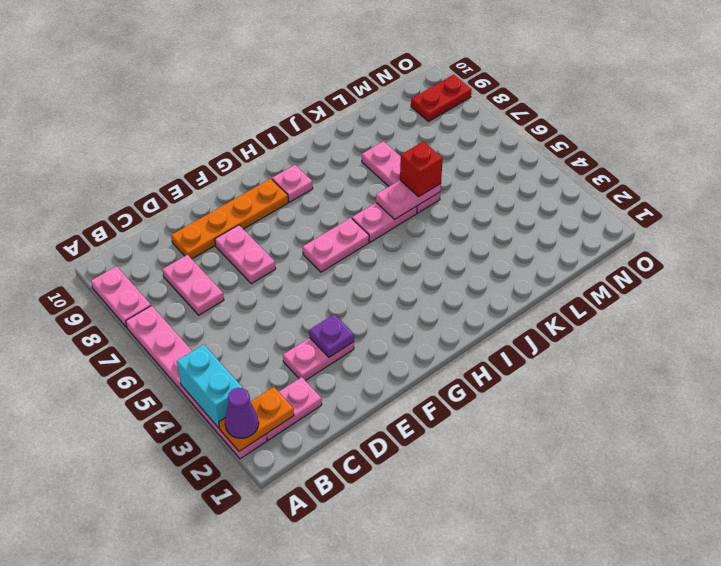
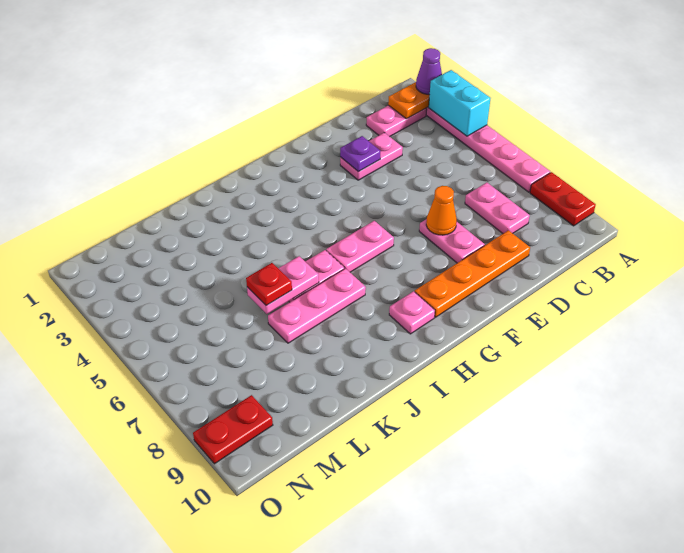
pink 1x2 plate [91,266,151,327] -> red 1x2 plate [530,172,596,226]
none -> orange 1x1 cone [426,186,457,235]
pink 1x3 plate [362,141,440,213] -> pink 1x3 plate turned to [268,268,366,343]
red 1x1 brick [400,142,443,197] -> red 1x1 plate [246,263,292,306]

